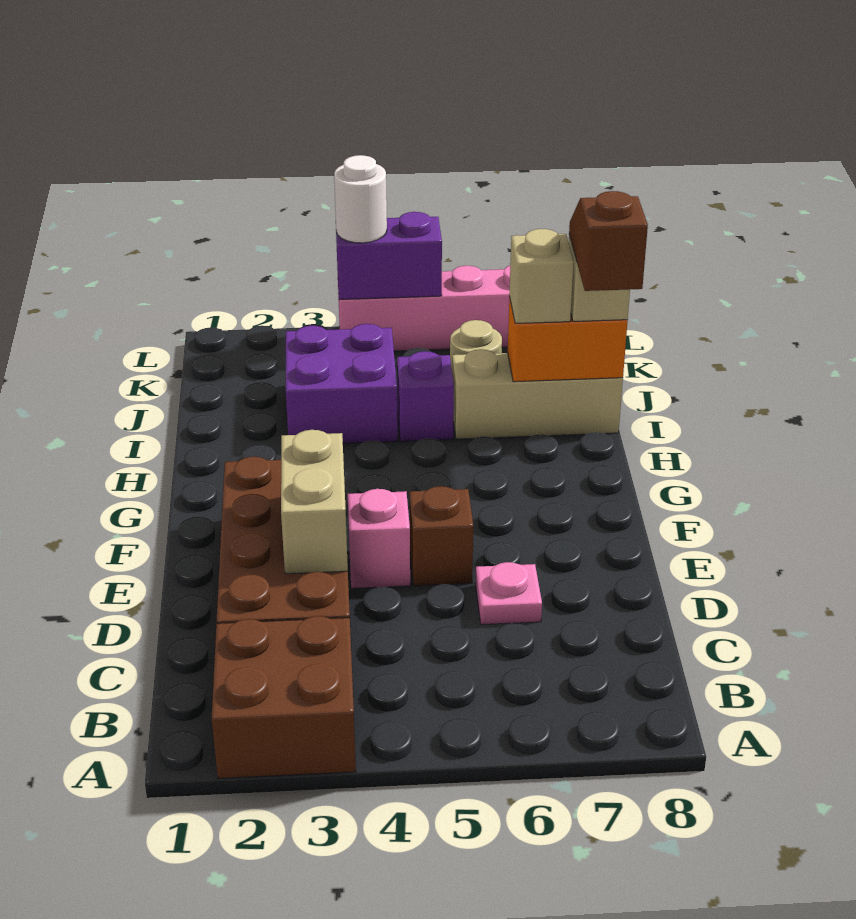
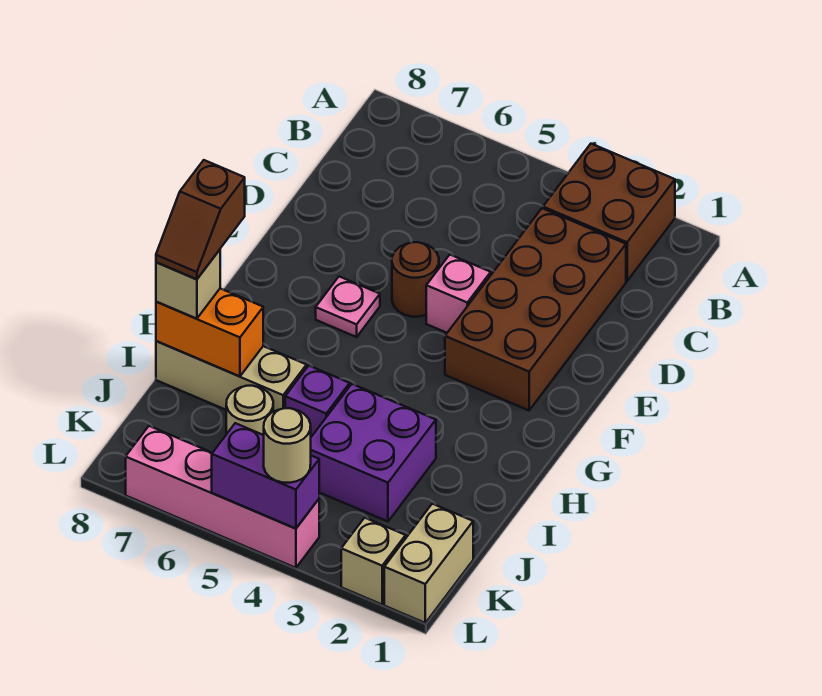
tan 1x2 brick [281,430,348,574] -> tan 1x2 brick moved to [384,504,473,623]
pink 1x1 plate [475,562,542,625] -> pink 1x1 plate moved to [316,277,380,337]
brown 1x1 brick [409,486,473,586] -> brown 1x1 round brick [392,242,439,317]
tan 1x1 brick [509,229,574,323] -> tan 1x1 brick moved to [341,518,406,604]
white 1x1 round brick [334,155,387,243] -> tan 1x1 round brick [264,408,311,483]

